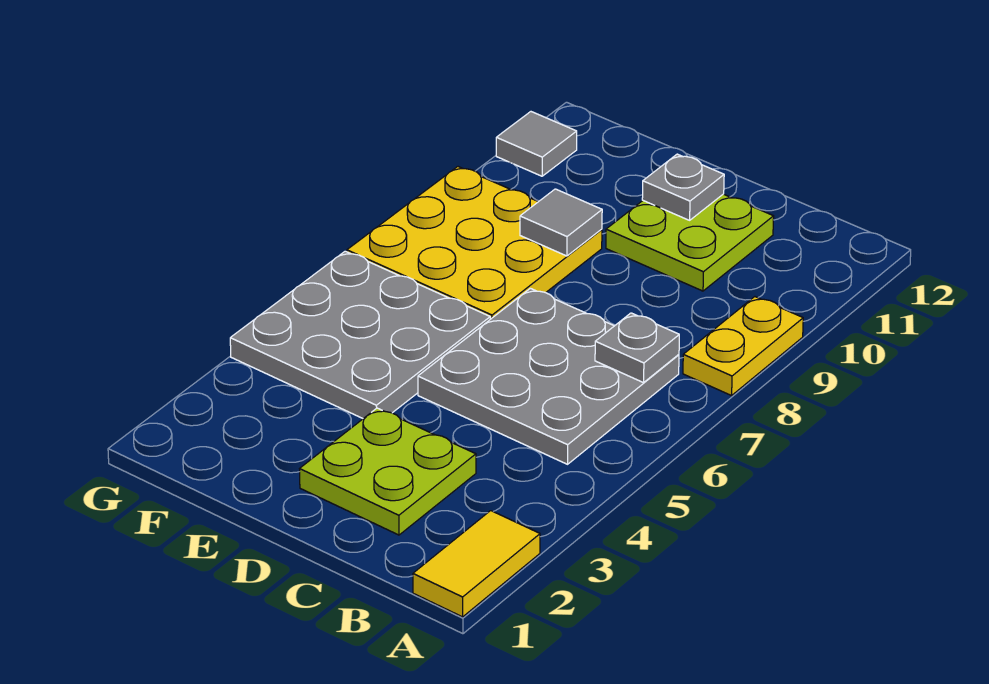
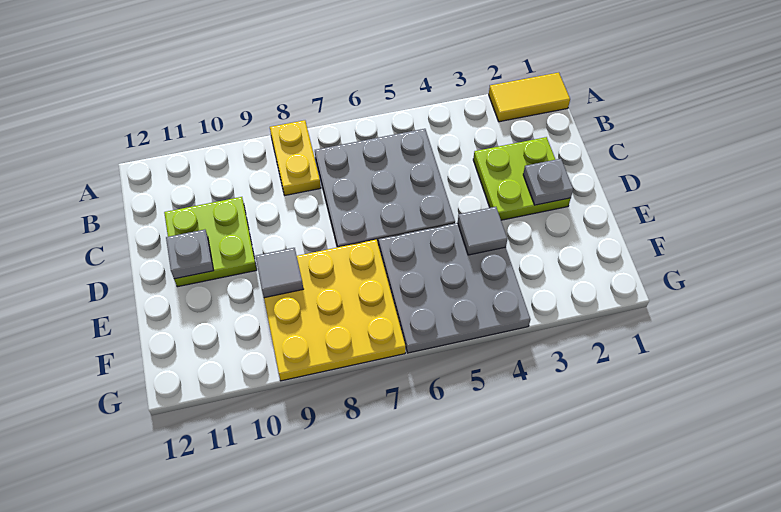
yellow 1x2 plate [683,297,803,396] -> yellow 1x2 plate turned to [270,120,321,195]
grey 1x1 plate [595,313,679,383] -> grey 1x1 plate moved to [523,159,573,205]
grey 1x1 tile [496,112,577,176] -> grey 1x1 tile moved to [458,207,507,255]

